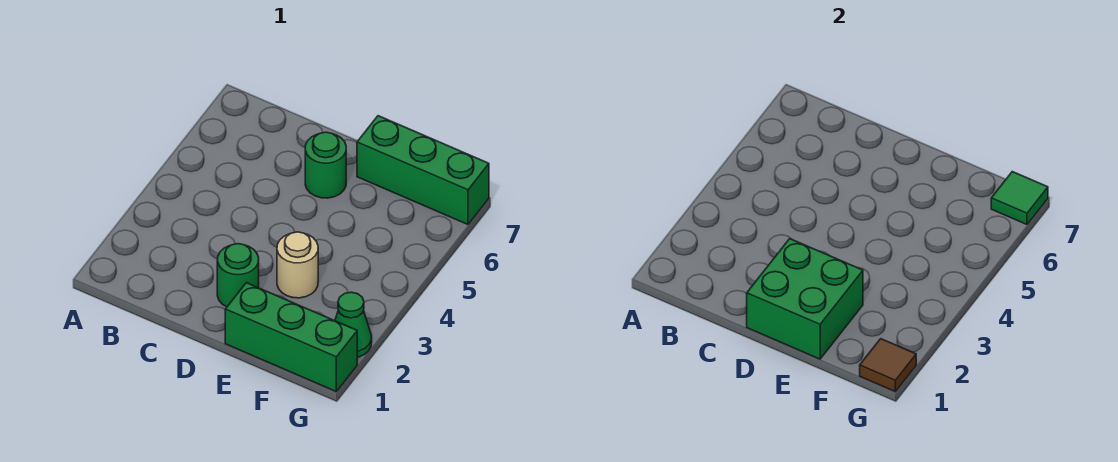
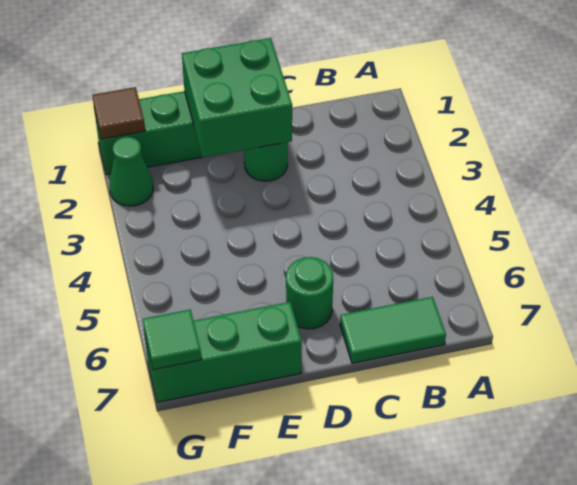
none -> green 1x2 tile [340,297,446,363]
tan 1x1 round brick [277,232,318,298] -> none

